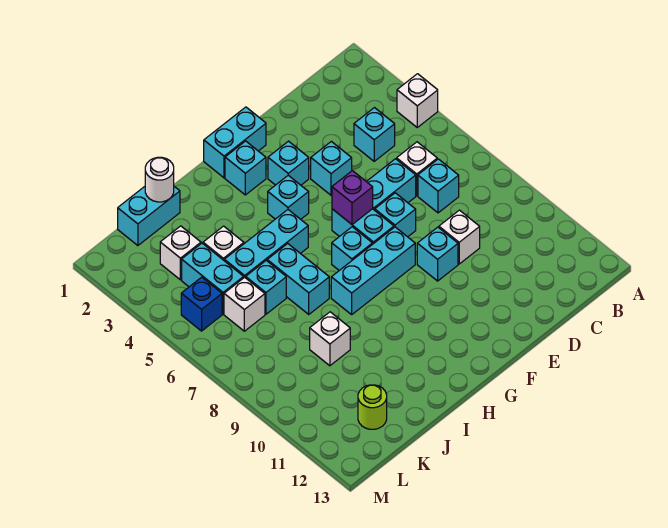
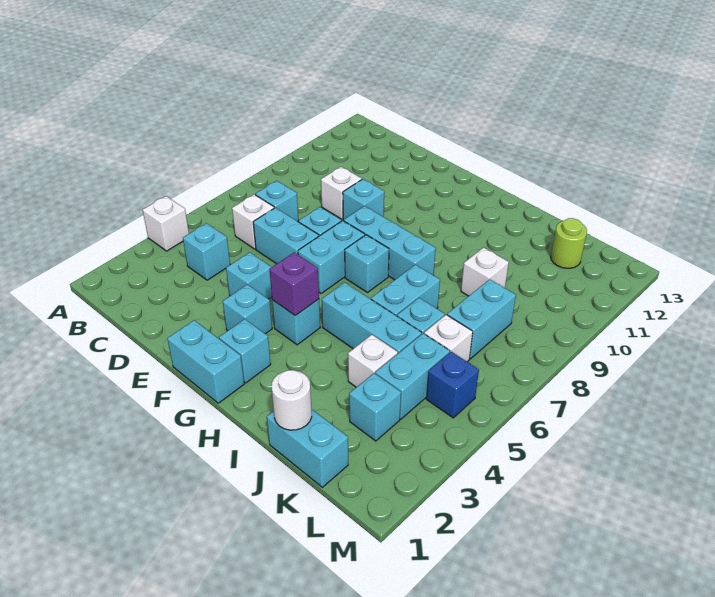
purple 1x1 brick [332,171,373,224] -> purple 1x1 brick moved to [269,253,319,316]
white 1x1 brick [160,226,201,280] -> cyan 1x1 brick [349,373,401,441]
none -> cyan 1x2 brick [447,279,516,359]

